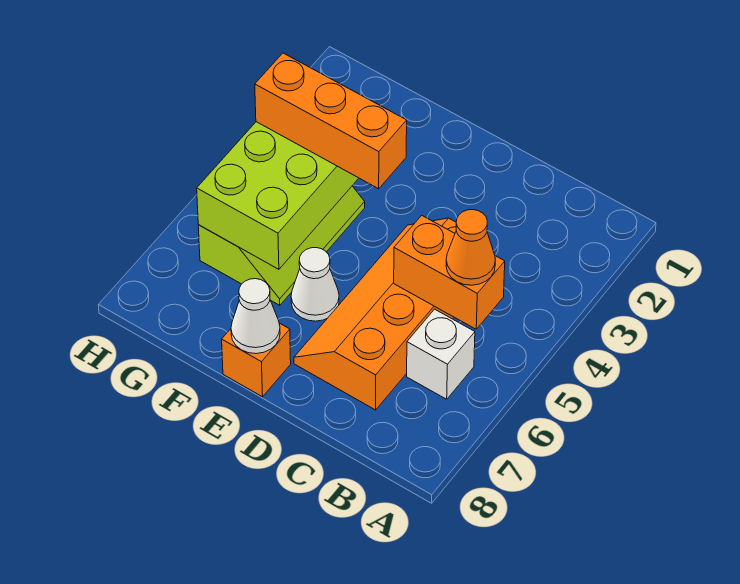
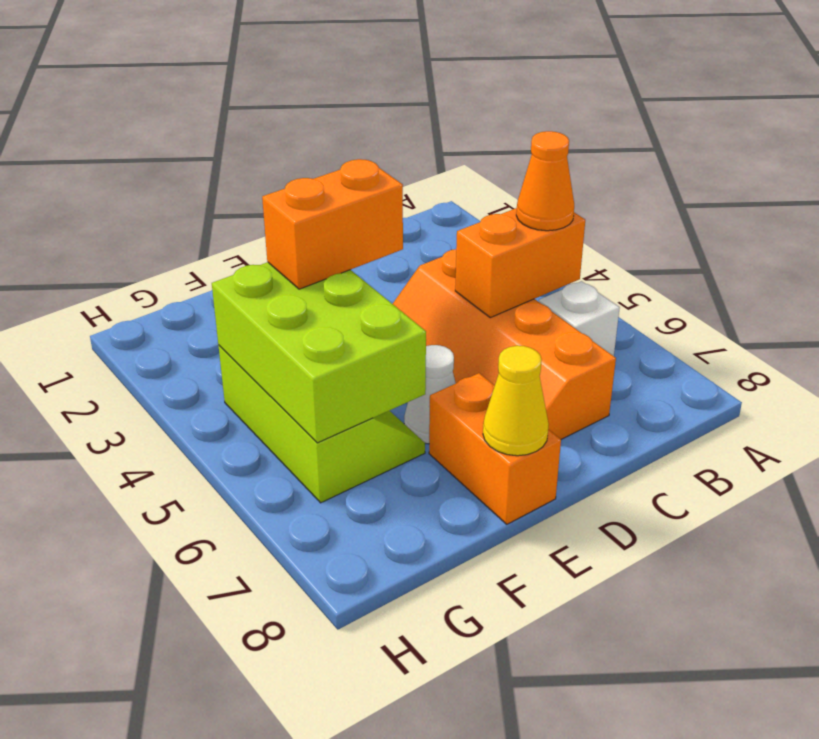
orange 1x3 brick [255,53,407,189] -> orange 1x2 brick [262,159,403,289]
orange 1x1 brick [222,323,291,397] -> orange 1x2 brick [429,373,561,524]
white 1x1 cone [231,279,280,354] -> yellow 1x1 cone [483,346,549,456]

